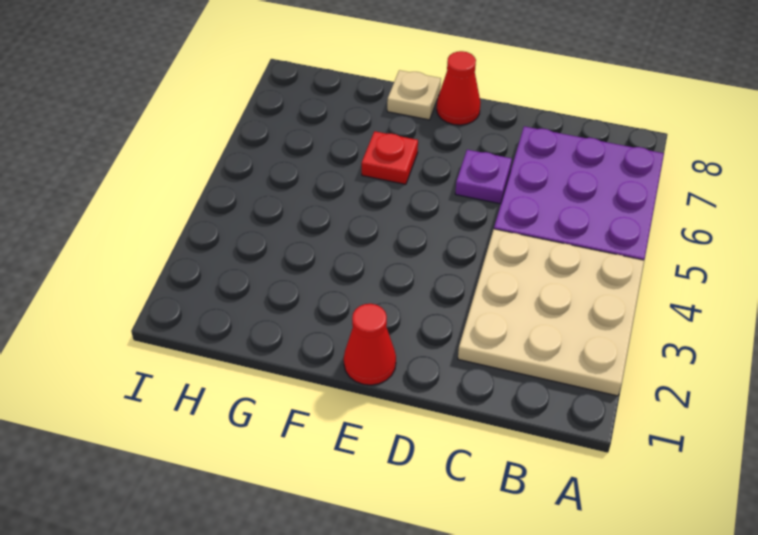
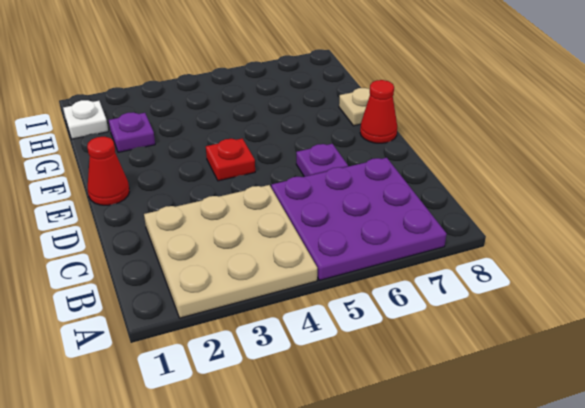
red 1x1 plate [362,131,418,184] -> red 1x1 plate moved to [206,138,255,181]
none -> purple 1x1 plate [109,112,155,152]
none -> white 1x1 plate [63,100,108,139]

